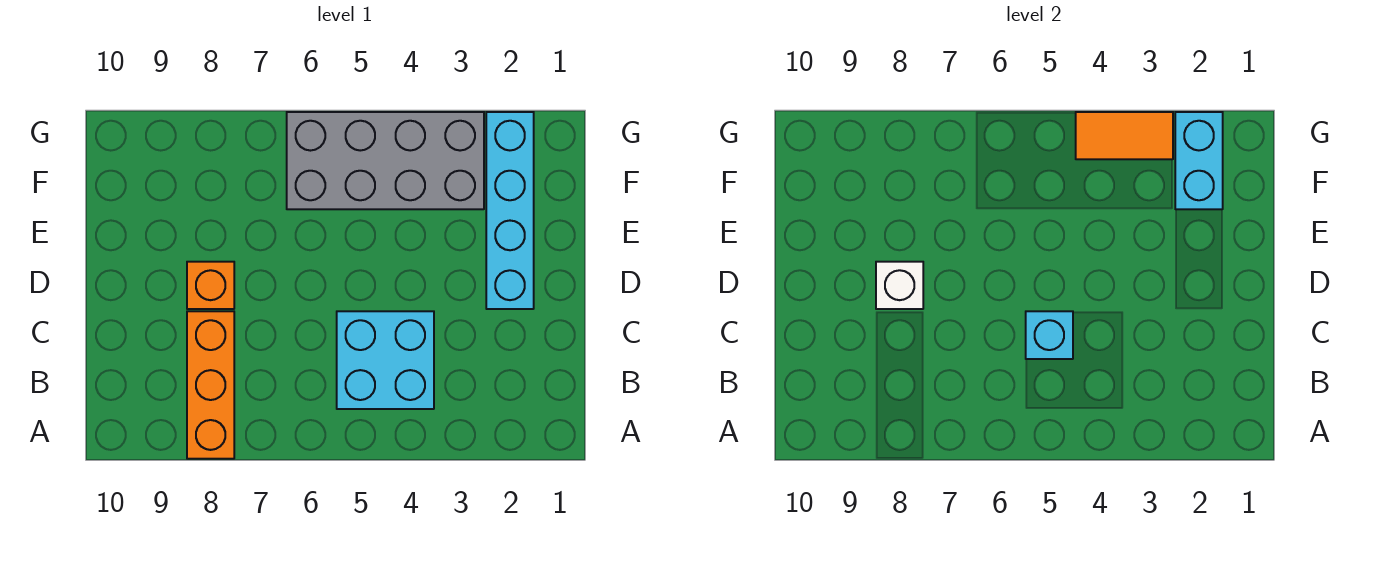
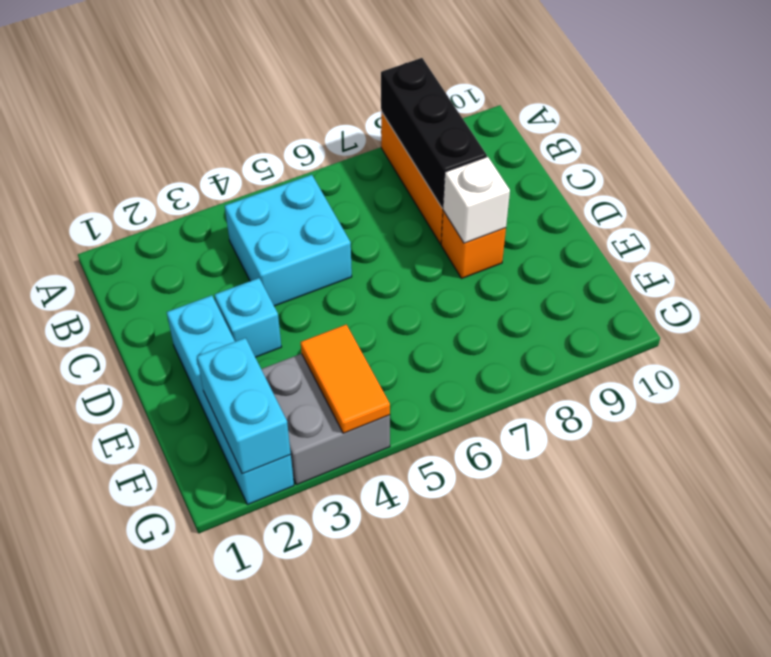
none -> black 1x3 brick [381,58,487,208]
cyan 1x1 brick [1026,311,1073,359] -> cyan 1x1 brick moved to [215,278,281,357]
grey 2x4 brick [287,112,484,209] -> grey 2x2 brick [261,354,390,485]
orange 1x2 tile [1076,112,1173,159] -> orange 1x2 tile turned to [301,325,390,433]

